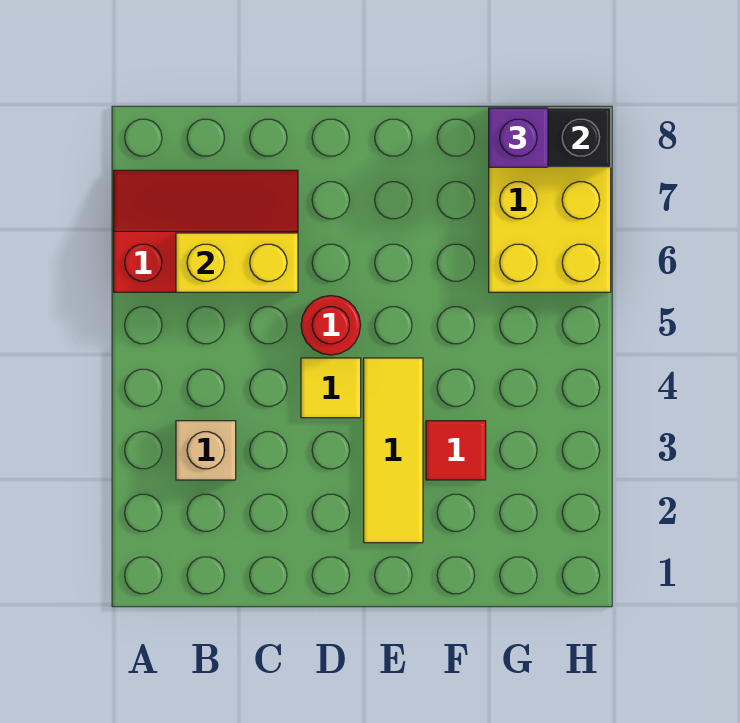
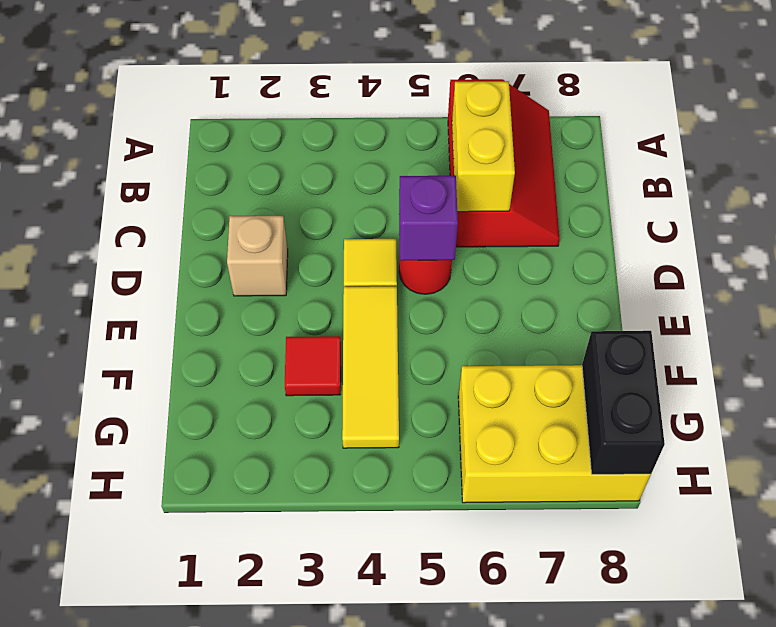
tan 1x1 brick [176,421,236,480] -> tan 1x1 brick moved to [227,216,288,296]
yellow 1x3 tile [364,358,423,543] -> yellow 1x3 tile turned to [342,286,399,448]
purple 1x1 brick [489,108,548,167] -> purple 1x1 brick moved to [399,176,458,261]

